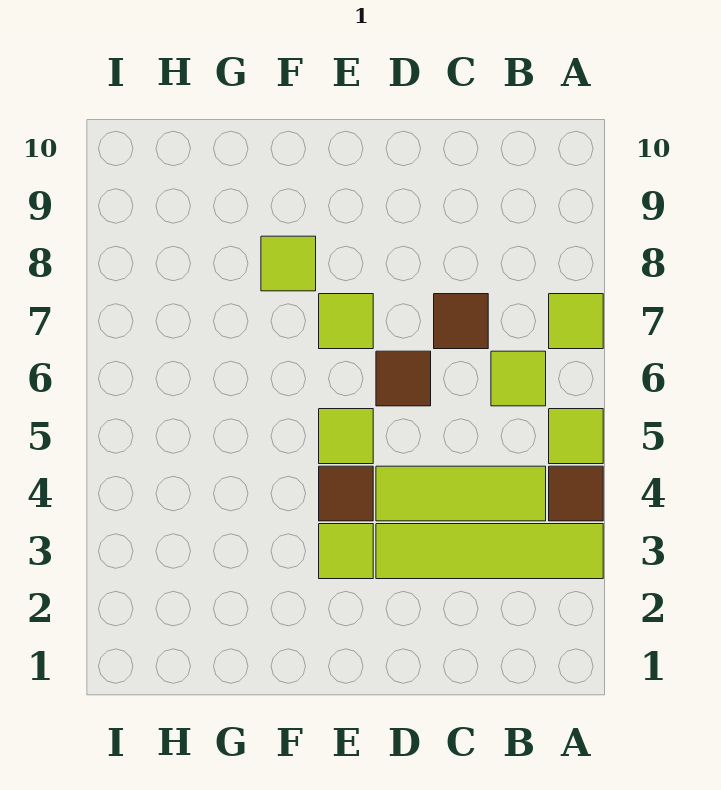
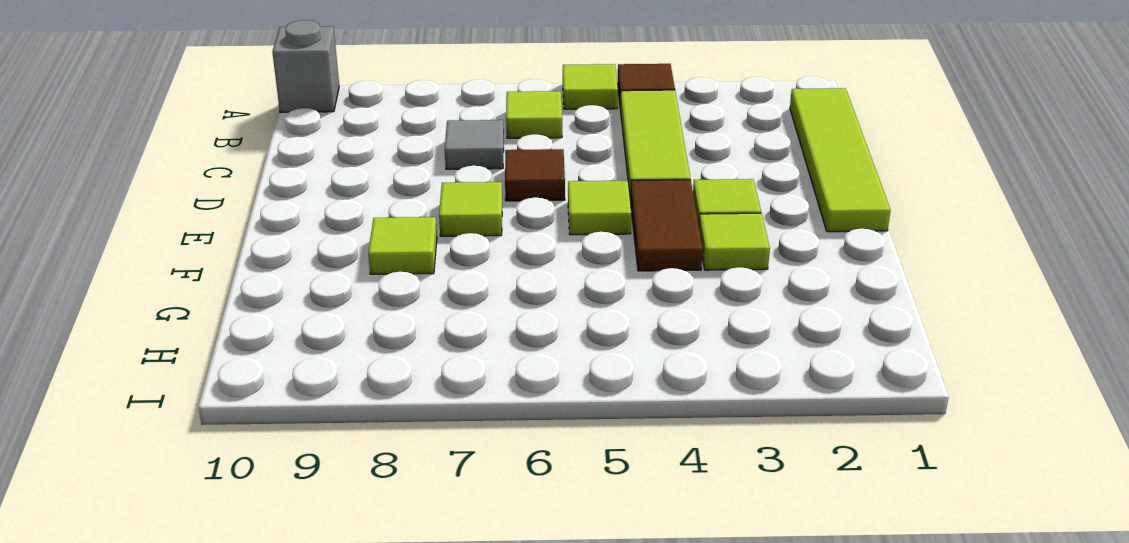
lime 1x4 tile [376,524,603,579] -> lime 1x4 tile moved to [790,88,891,232]
lime 1x1 tile [549,294,603,349] -> lime 1x1 tile moved to [699,213,770,270]
none -> grey 1x1 brick [272,20,339,112]
brown 1x1 tile [434,294,488,349] -> grey 1x1 tile [445,120,504,169]
brown 1x1 tile [319,466,373,521] -> brown 1x2 tile [630,180,703,271]

